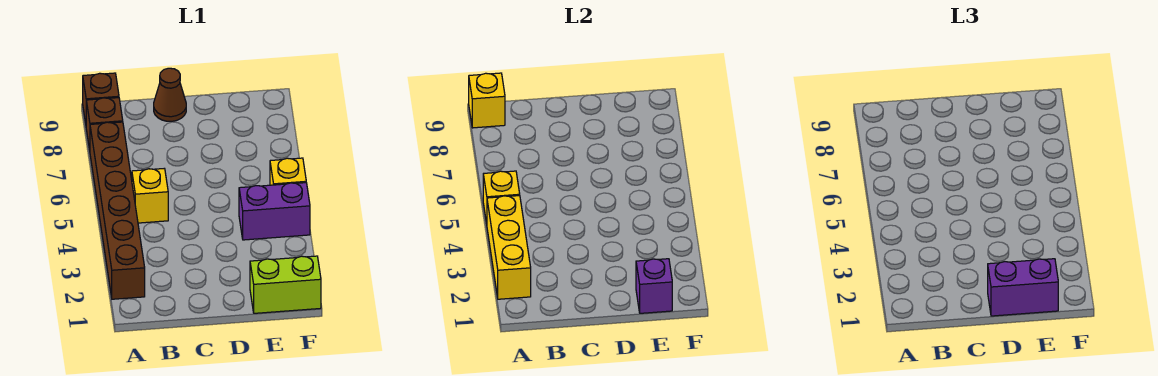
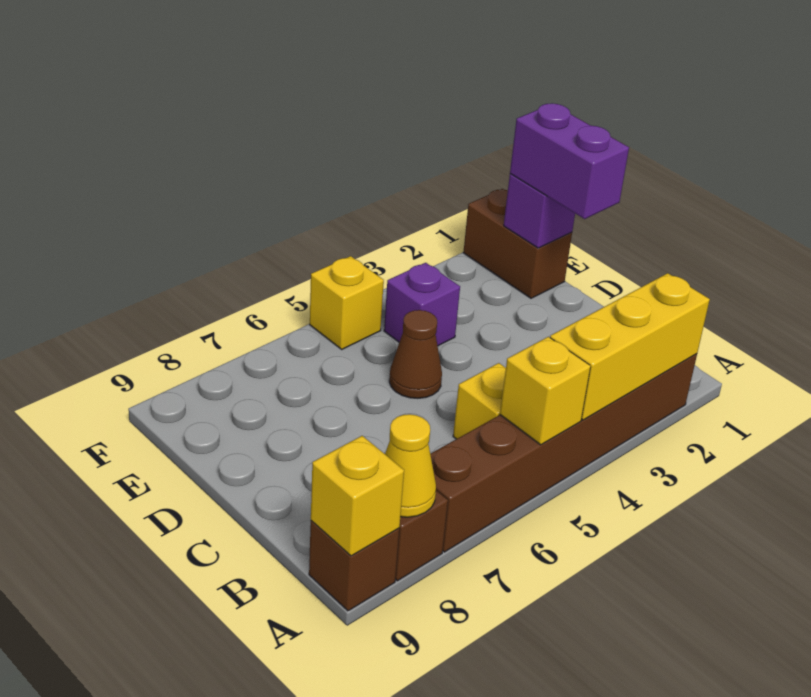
none -> yellow 1x1 cone [385,414,436,517]
brown 1x1 cone [154,68,186,121] -> brown 1x1 cone moved to [389,310,442,398]
lime 1x2 brick [250,256,321,313] -> brown 1x2 brick [463,189,572,298]
purple 1x2 brick [239,183,310,240] -> purple 1x1 brick [384,263,460,346]

